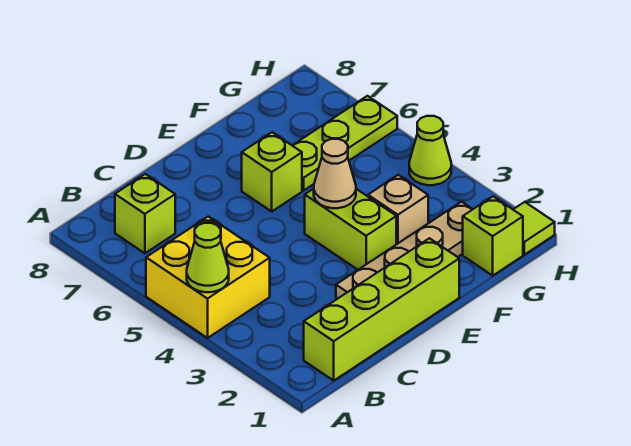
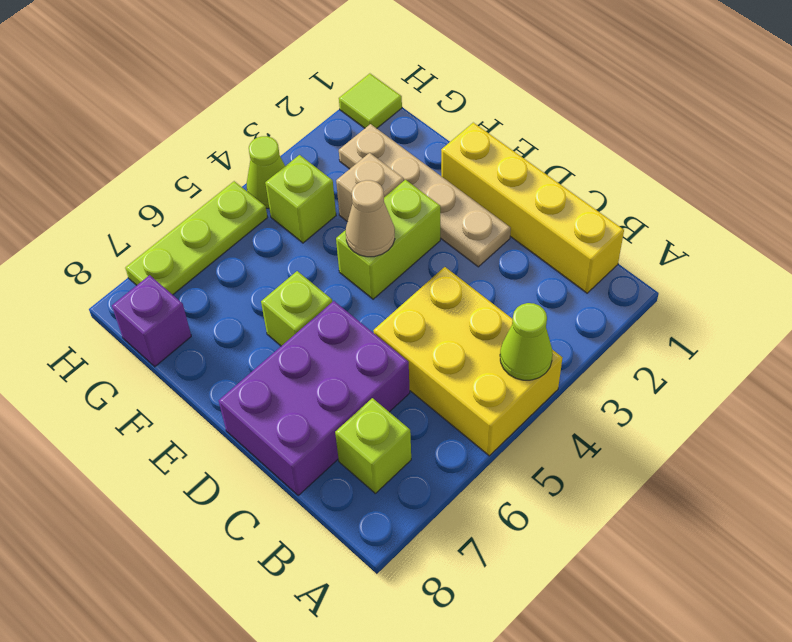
yellow 2x2 brick [146,217,270,338] -> yellow 2x3 brick [373,267,562,456]
lime 1x4 brick [304,238,459,381] -> yellow 1x4 brick [441,123,624,293]
none -> purple 2x3 brick [219,301,410,495]
lime 1x3 plate [292,96,397,191] -> lime 1x3 plate turned to [125,181,268,295]
lime 1x1 brick [463,196,523,276] -> lime 1x1 brick moved to [265,155,336,243]
none -> purple 1x1 brick [112,275,191,367]

